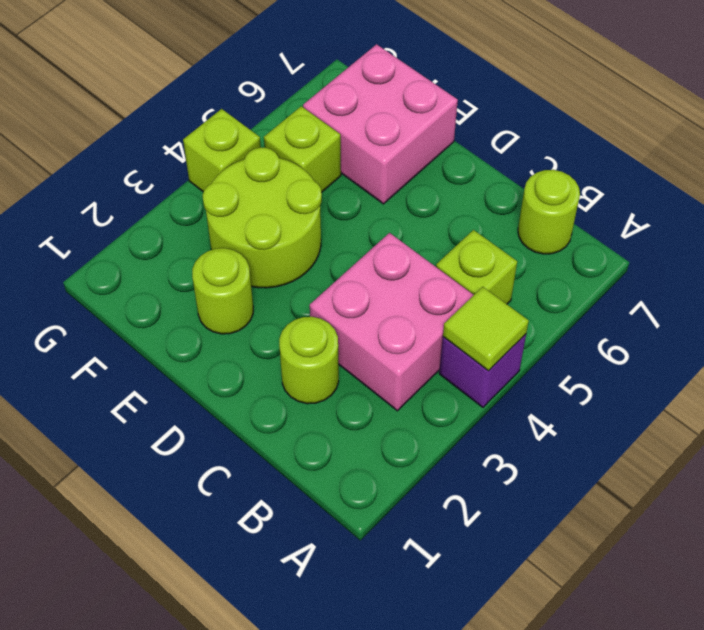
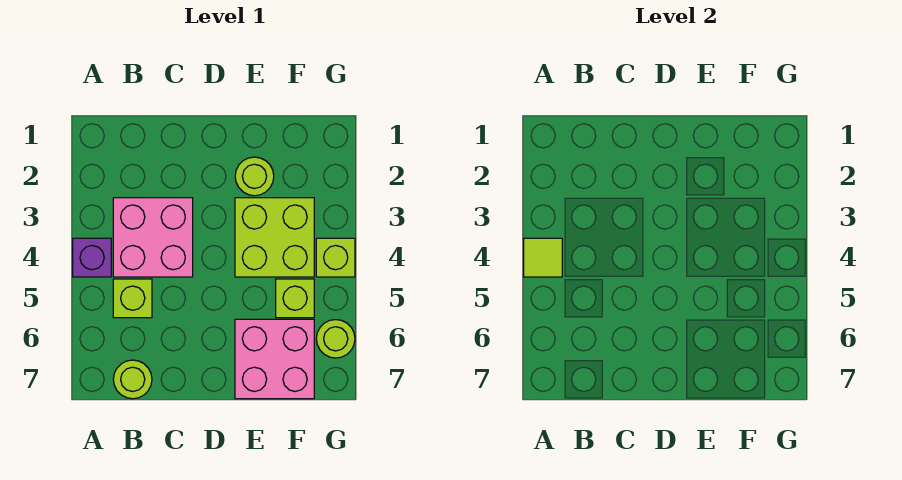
lime 1x1 round brick [279,317,339,404] -> lime 1x1 round brick moved to [316,320,355,358]
lime 2x2 round brick [203,148,322,288] -> lime 2x2 brick [235,198,314,277]

